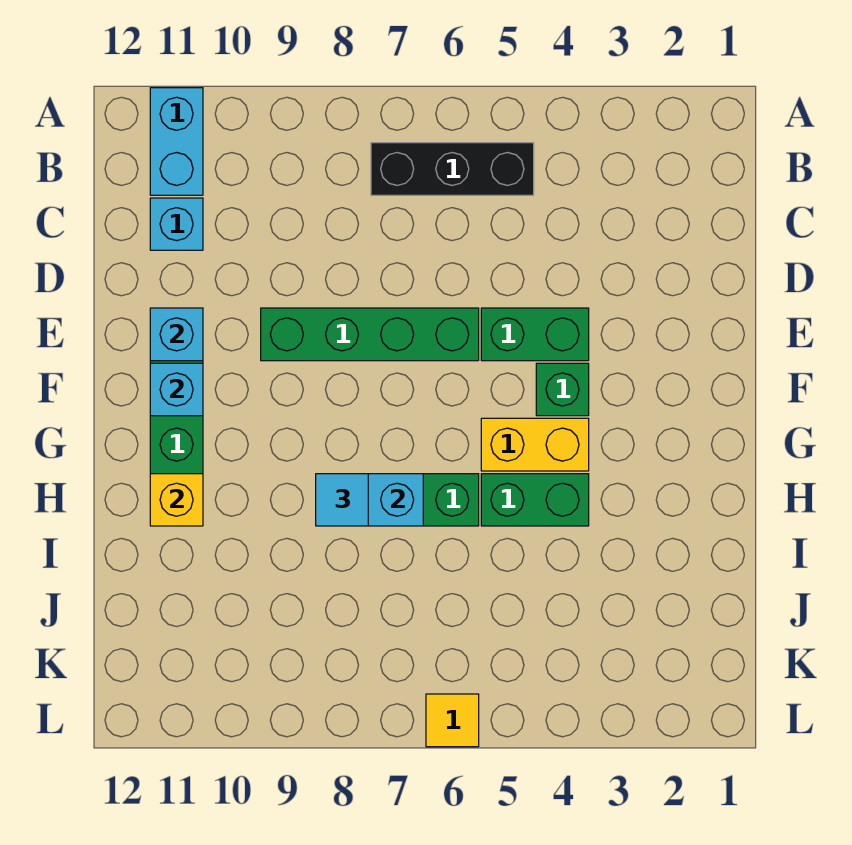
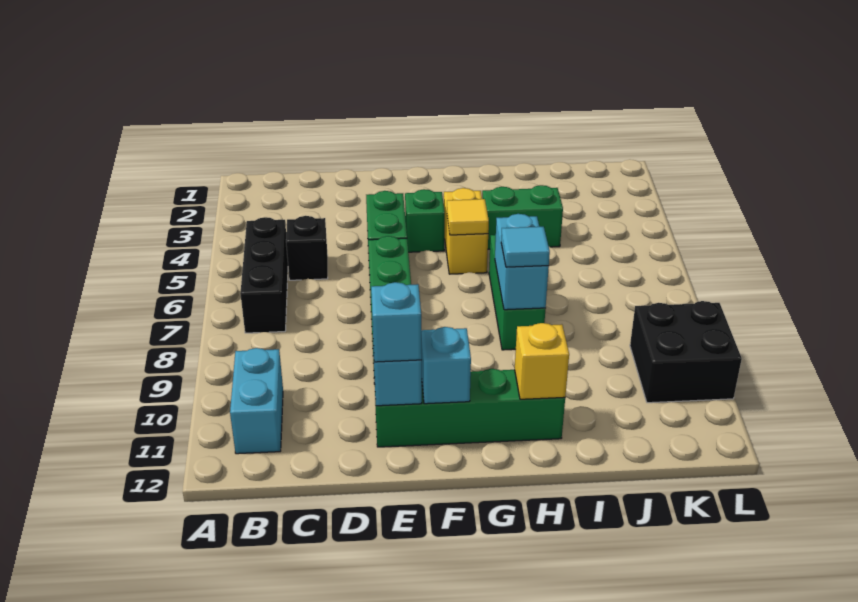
cyan 1x2 brick [150,88,203,195] -> cyan 1x2 brick turned to [230,348,283,454]
none -> black 1x1 brick [286,216,328,280]
cyan 1x1 brick [150,198,203,250] -> cyan 1x1 brick moved to [371,282,422,362]
green 1x2 brick [481,474,589,526] -> green 1x2 brick turned to [482,185,563,249]
none -> black 2x2 brick [630,301,742,403]
yellow 1x1 tile [426,694,479,747] -> yellow 1x1 tile moved to [447,199,489,235]

